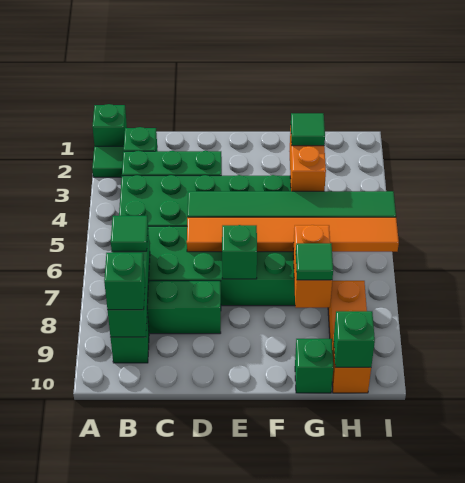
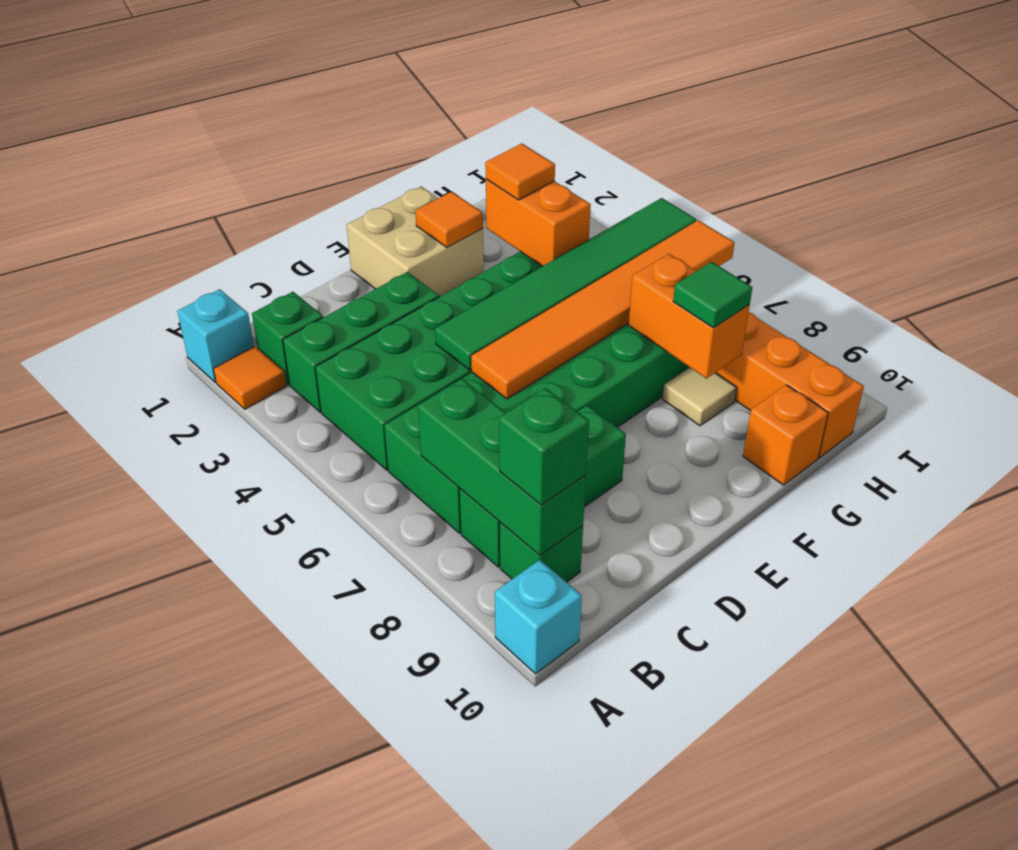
green 1x1 brick [92,104,127,146] -> cyan 1x1 brick [177,289,254,382]
green 1x1 tile [92,146,124,177] -> orange 1x1 tile [213,346,286,409]
none -> cyan 1x1 brick [495,560,582,674]
green 1x1 tile [111,216,148,251] -> none
none -> tan 2x2 brick [347,186,484,297]
green 1x1 brick [222,225,257,279] -> none
none -> orange 1x1 tile [415,192,483,247]
green 1x1 tile [291,113,325,146] -> orange 1x1 tile [485,143,555,200]
none -> tan 1x1 tile [663,368,737,426]
green 1x1 brick [295,339,333,393] -> orange 1x1 brick [743,385,828,485]
green 1x1 brick [334,311,375,367] -> none

